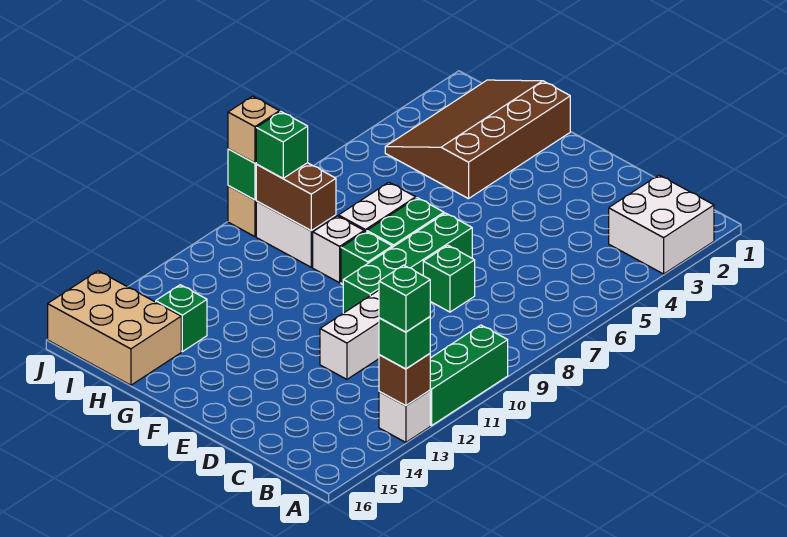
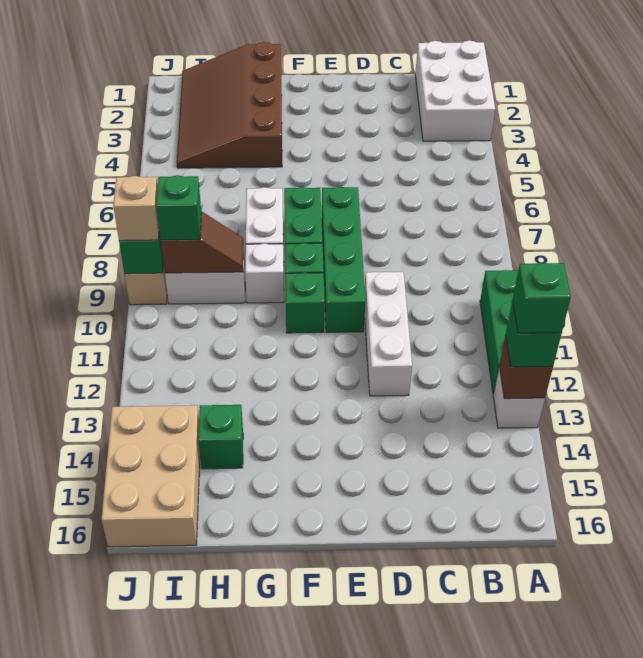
white 2x2 brick [609,175,714,274] -> white 2x3 brick [415,40,495,141]
green 1x1 brick [423,245,475,312] -> green 1x1 brick moved to [285,273,325,333]
brown 1x2 brick [256,163,336,230] -> brown 1x2 slope [161,212,244,273]
tan 2x3 brick [48,271,181,385] -> tan 2x3 brick turned to [101,405,200,547]

